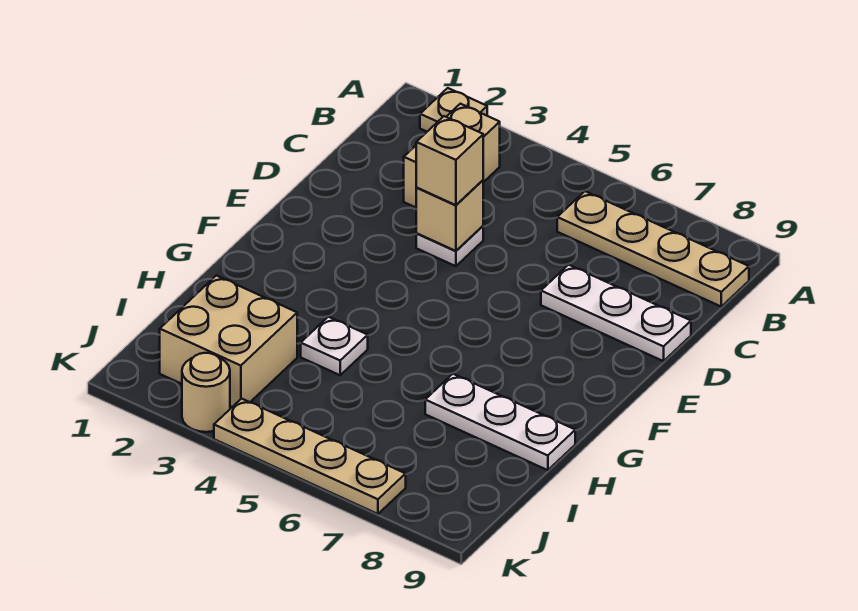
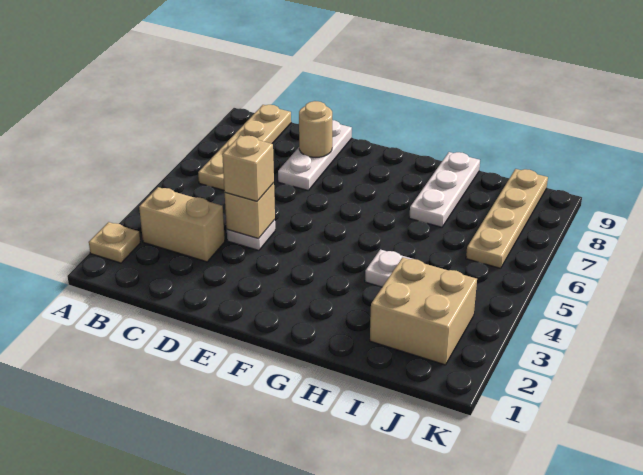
tan 1x1 round brick [182,353,230,432] -> tan 1x1 round brick moved to [299,101,332,157]
tan 1x4 plate [214,399,406,514] -> tan 1x4 plate moved to [466,169,548,268]

